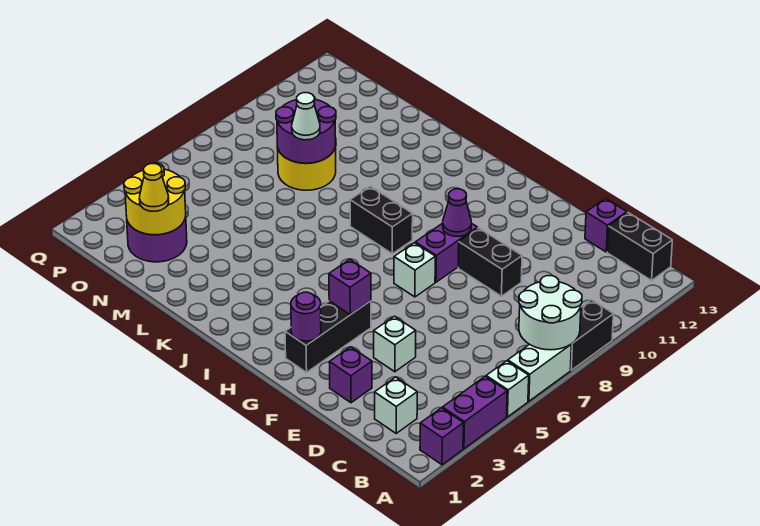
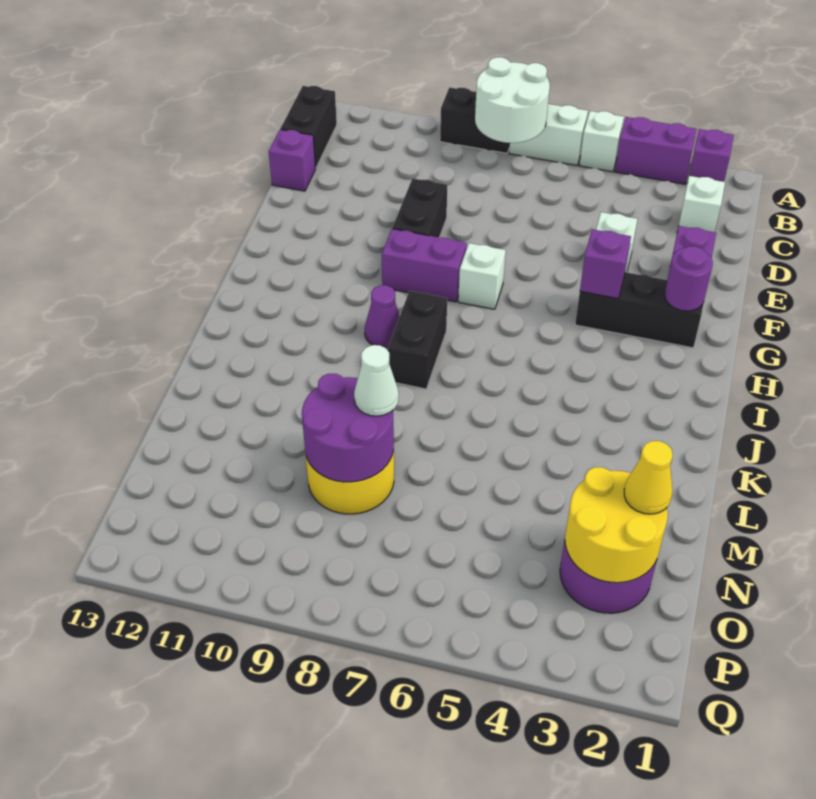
purple 1x1 cone [443,189,471,236] -> purple 1x1 cone moved to [365,285,400,348]

